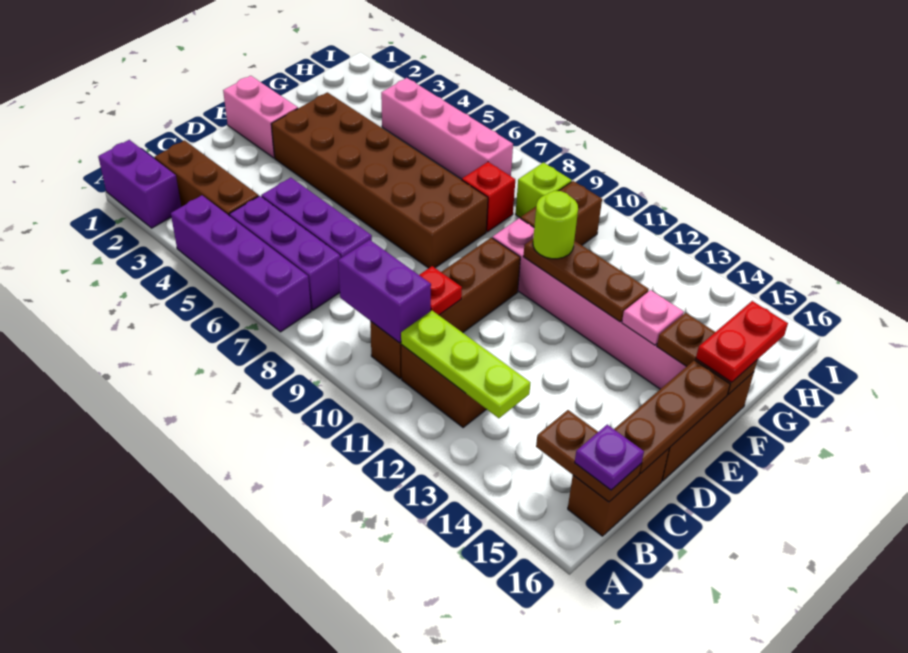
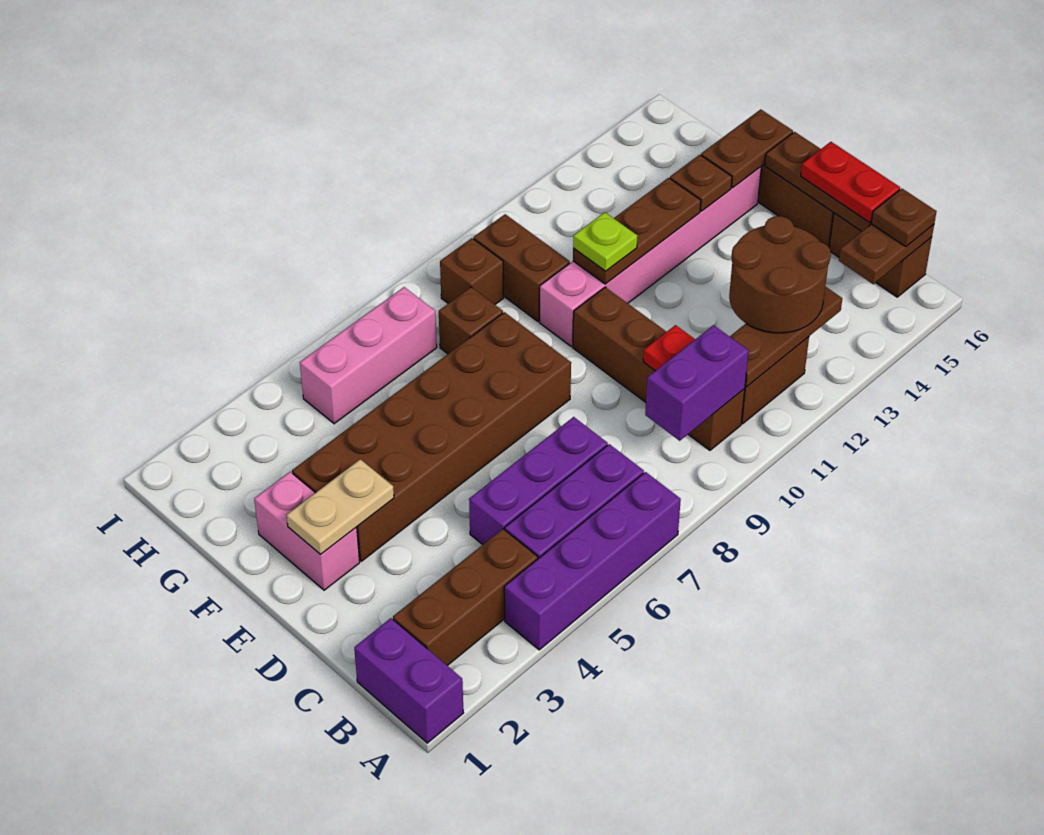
purple 1x2 brick [98,140,181,228] -> purple 1x2 brick turned to [354,618,463,743]
lime 1x3 plate [401,311,530,418] -> brown 1x3 plate [730,286,842,387]
none -> brown 2x2 round brick [729,216,831,333]
purple 1x1 plate [575,425,644,490] -> brown 1x1 plate [871,189,937,247]
pink 1x2 brick [223,76,298,158] -> pink 1x2 brick turned to [254,472,360,590]
none -> tan 1x2 plate [287,459,394,555]
lime 1x1 round brick [533,191,578,259] -> lime 1x1 plate [573,212,637,271]
pink 1x1 plate [622,290,684,345] -> brown 1x1 plate [670,155,732,211]
red 1x2 plate [696,301,788,382] -> red 1x2 plate moved to [801,142,900,223]
red 1x1 brick [462,162,515,232] -> brown 1x1 brick [439,287,503,354]
pink 1x4 brick [381,78,513,179] -> pink 1x3 brick [300,287,437,424]
lime 1x1 brick [515,163,572,218] -> brown 1x1 brick [440,238,504,305]

